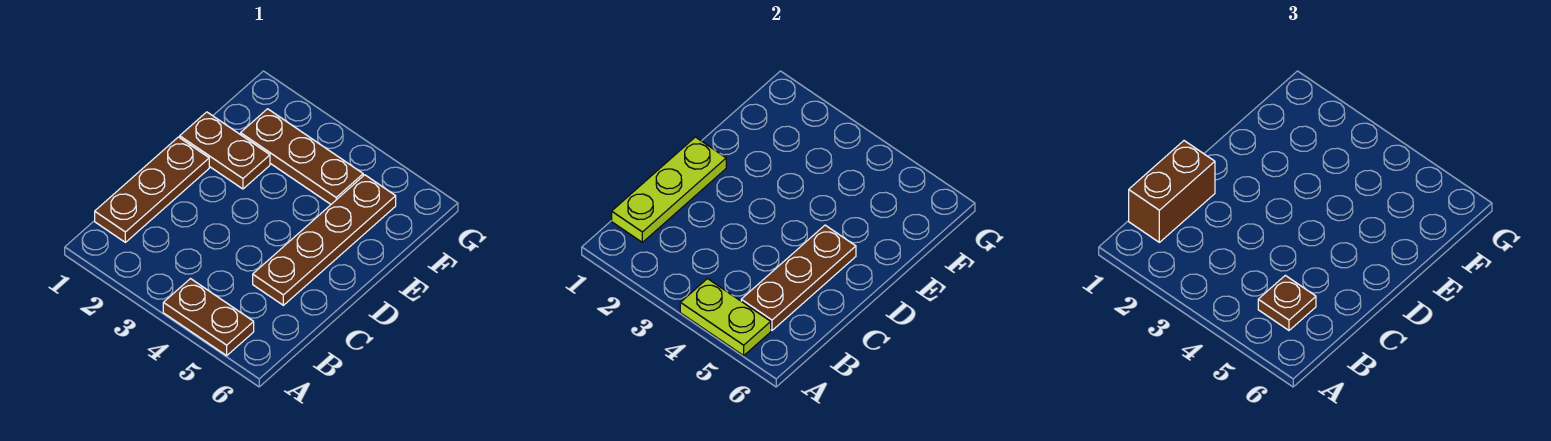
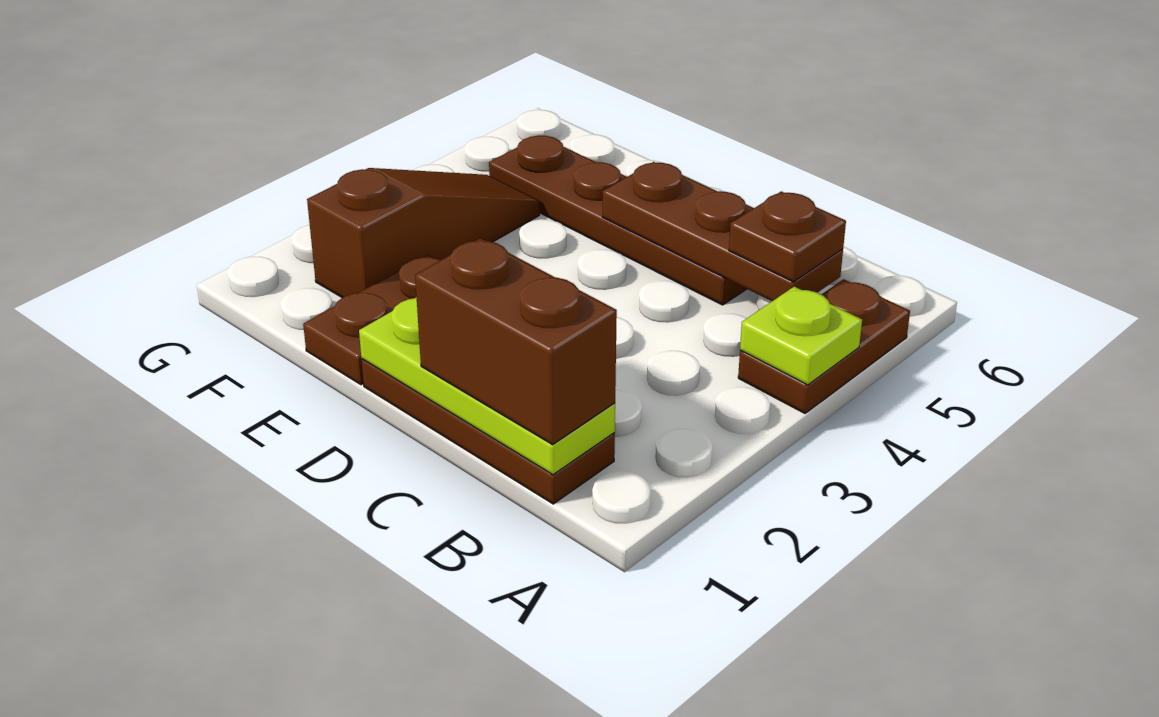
lime 1x2 plate [680,279,771,356] -> lime 1x1 plate [740,286,862,385]
brown 1x3 plate [241,109,363,204] -> brown 1x3 slope [307,168,539,298]

